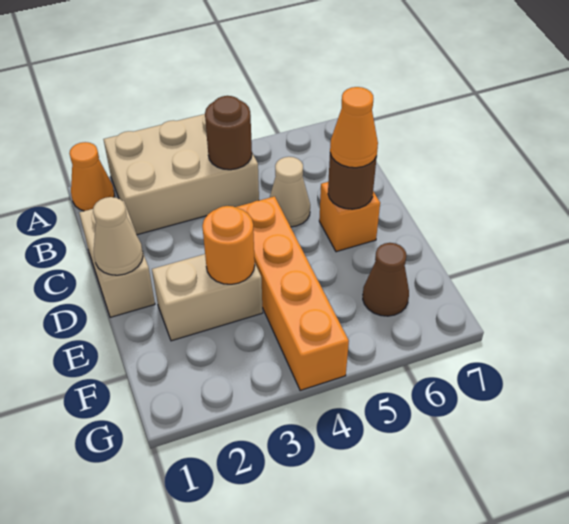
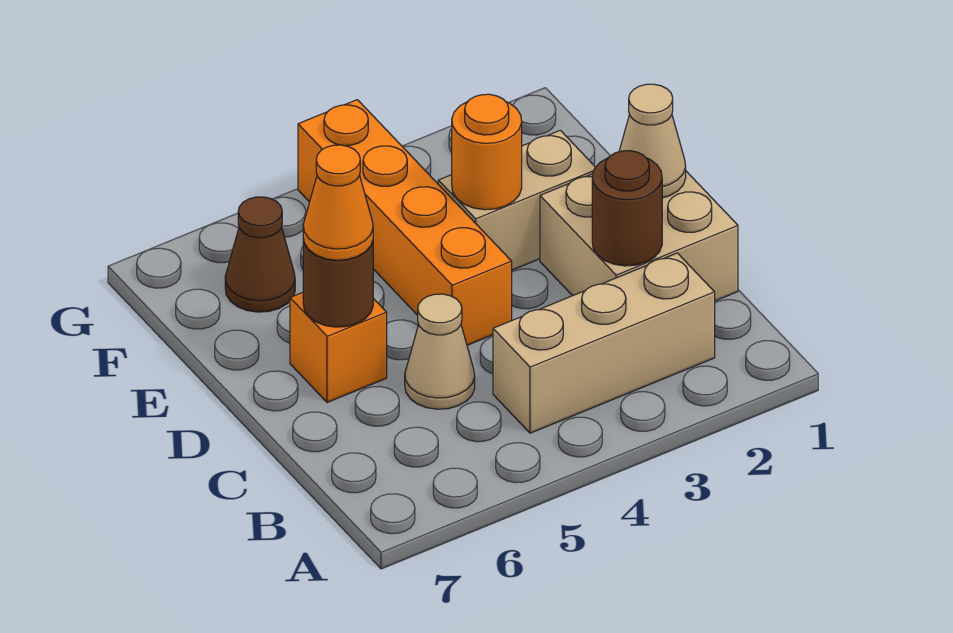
orange 1x1 cone [69,142,114,211] -> none
tan 2x3 brick [103,114,259,235] -> tan 1x3 brick [493,253,715,433]
brown 1x1 round brick [205,96,252,170] -> brown 1x1 round brick moved to [592,151,662,266]
tan 1x2 brick [79,201,155,317] -> tan 2x2 brick [540,171,738,301]

